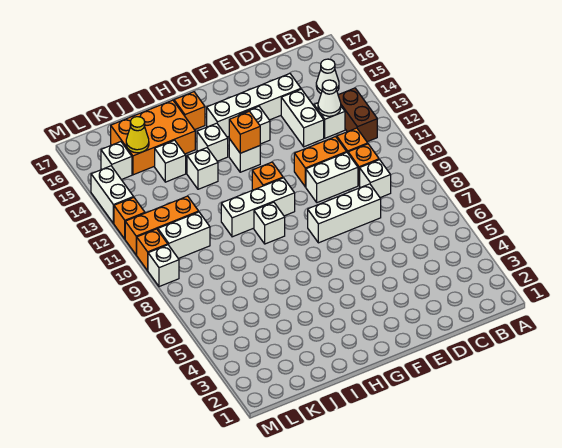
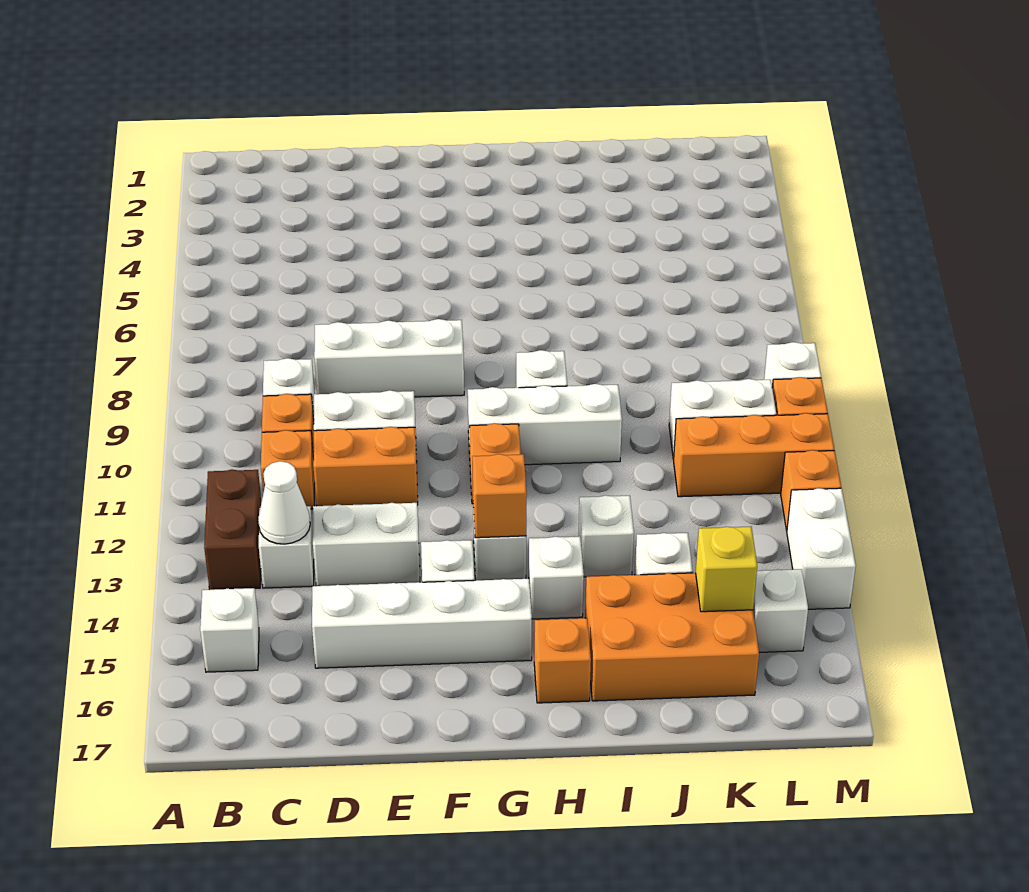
white 1x1 cone [316,59,339,93] -> white 1x1 brick [200,588,259,672]
white 1x2 brick [281,89,324,147] -> white 1x2 brick turned to [313,503,420,586]
yellow 1x1 cone [126,117,149,153] -> yellow 1x1 brick [696,527,757,612]

